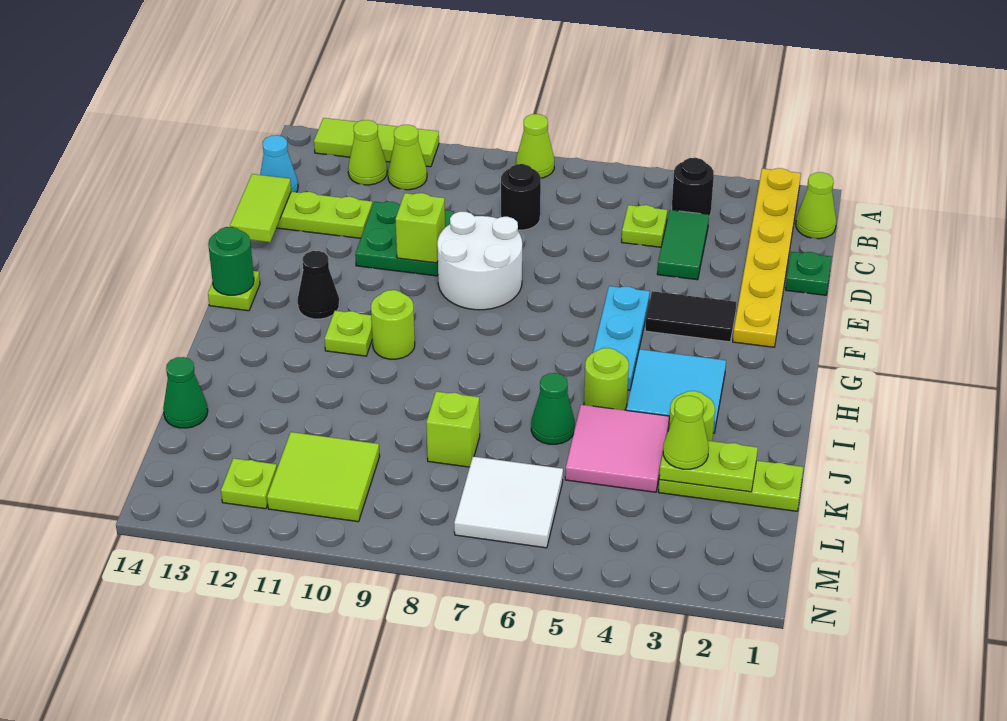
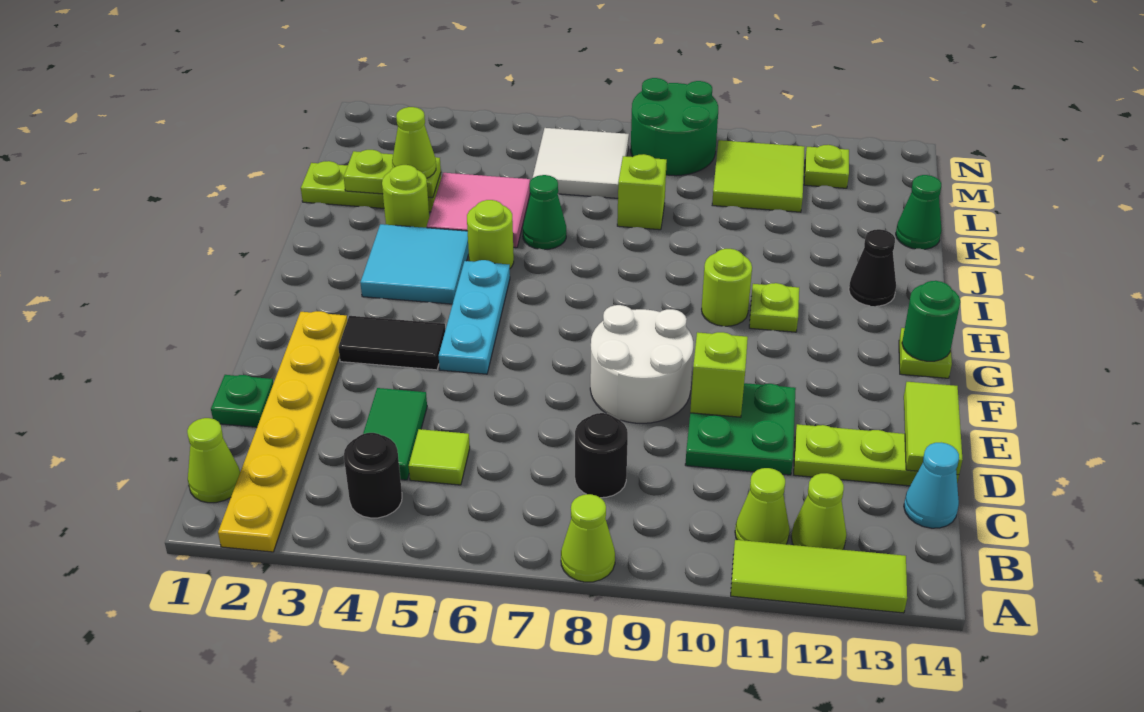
lime 1x1 plate [622,205,667,247] -> lime 1x1 tile [409,429,470,485]
black 1x1 cone [298,251,339,319] -> black 1x1 cone moved to [849,229,896,306]
none -> green 2x2 round brick [631,78,718,176]

